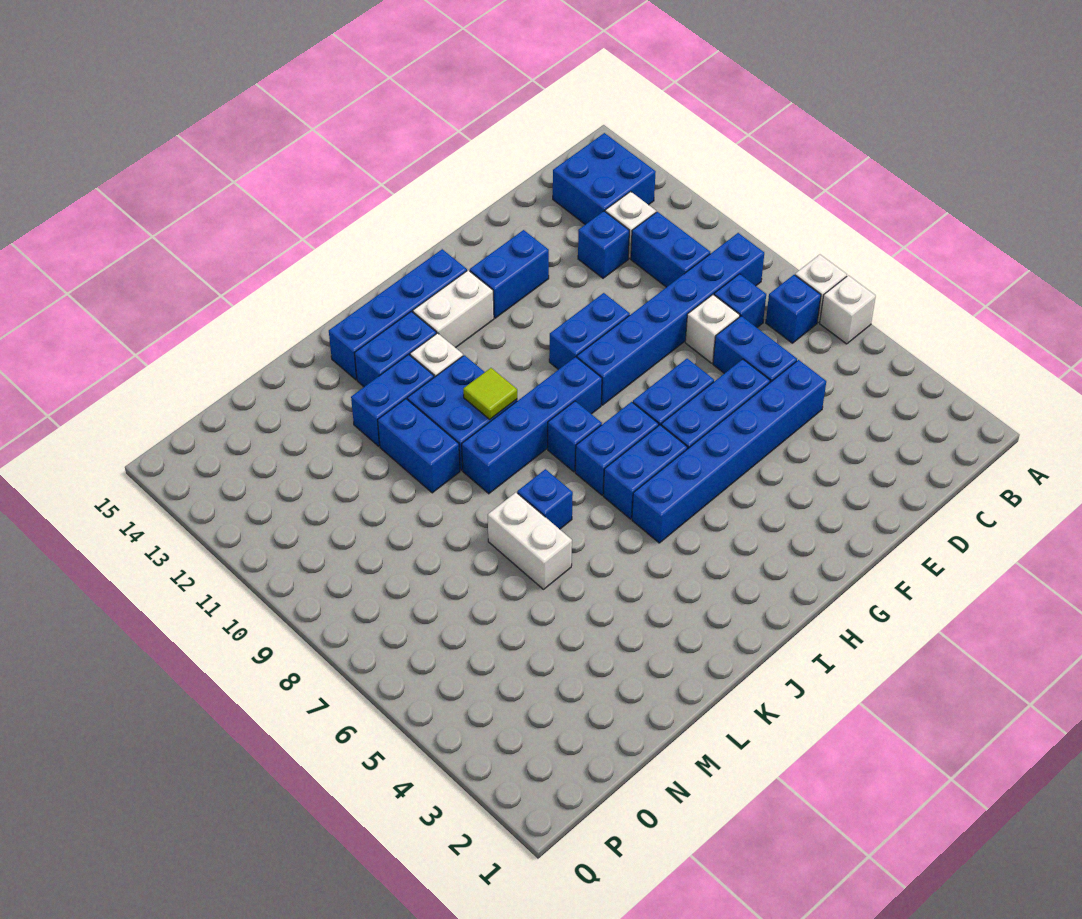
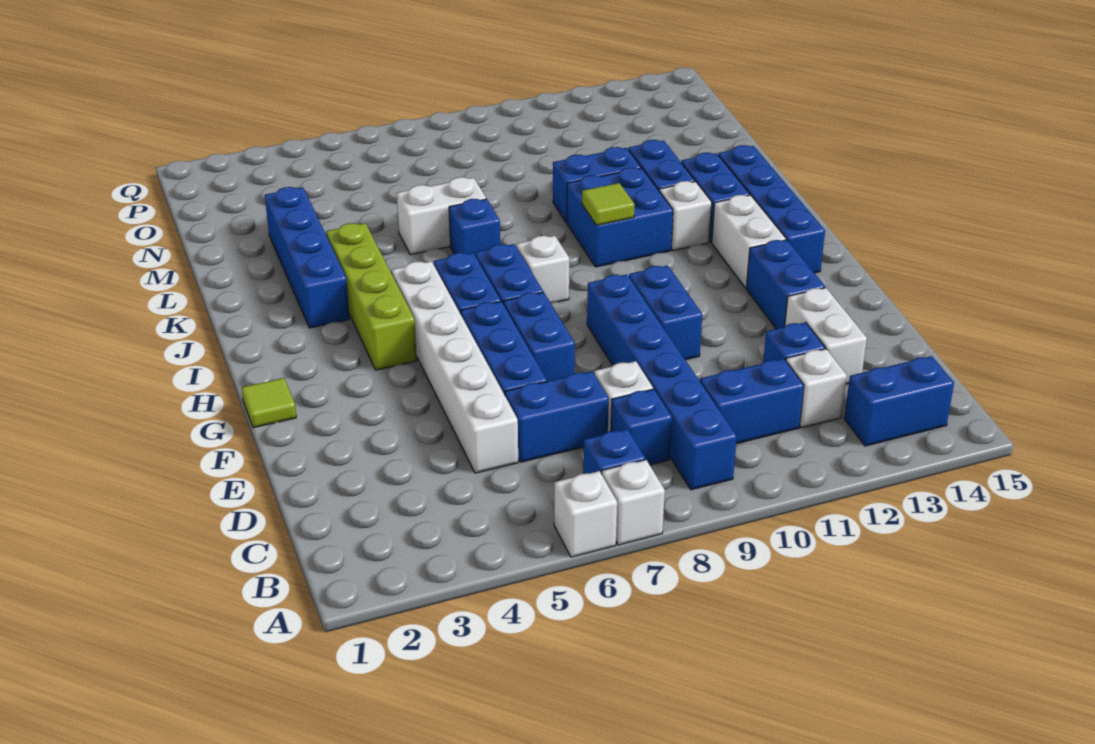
blue 2x2 brick [553,133,656,224] -> blue 1x2 brick [844,356,954,446]
blue 1x6 brick [632,360,826,543] -> white 1x6 brick [392,261,518,473]
none -> white 1x2 brick [785,288,867,384]
none -> lime 1x1 tile [241,378,296,428]
none -> lime 1x4 brick [326,223,417,370]
blue 1x4 brick [462,357,602,494] -> blue 1x4 brick moved to [265,187,350,328]
blue 1x1 brick [548,401,602,472] -> white 1x1 brick [516,236,569,303]

